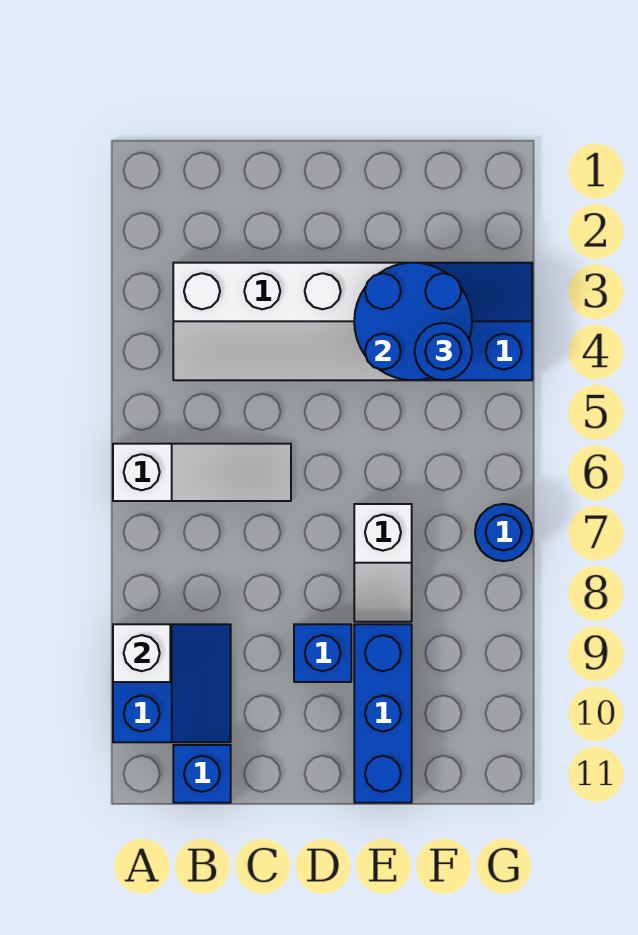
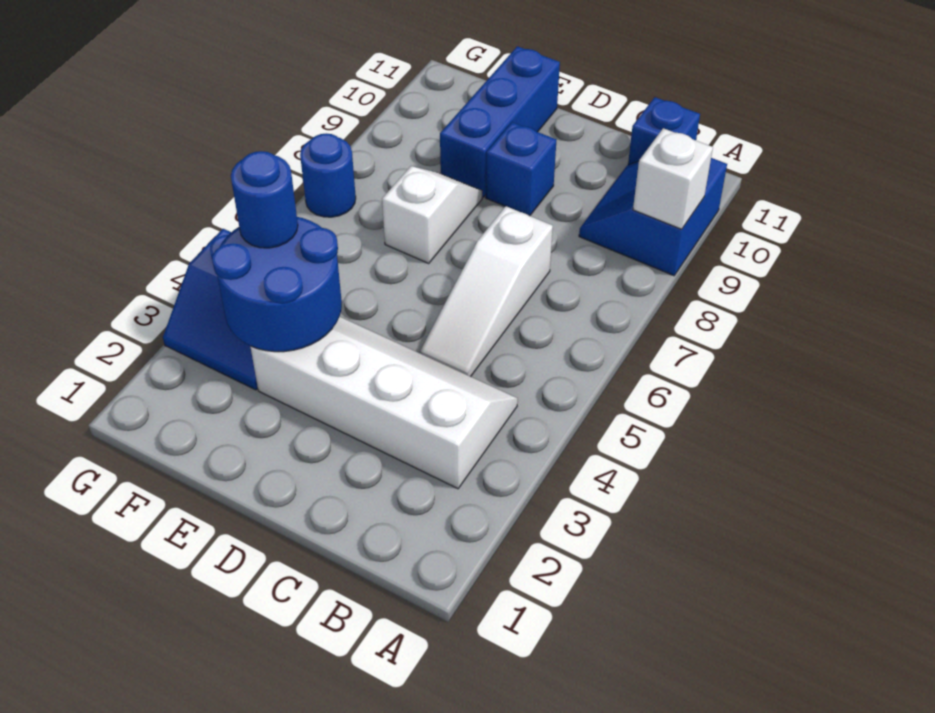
white 1x3 slope [113,444,291,501] -> white 1x3 slope turned to [420,206,553,377]

